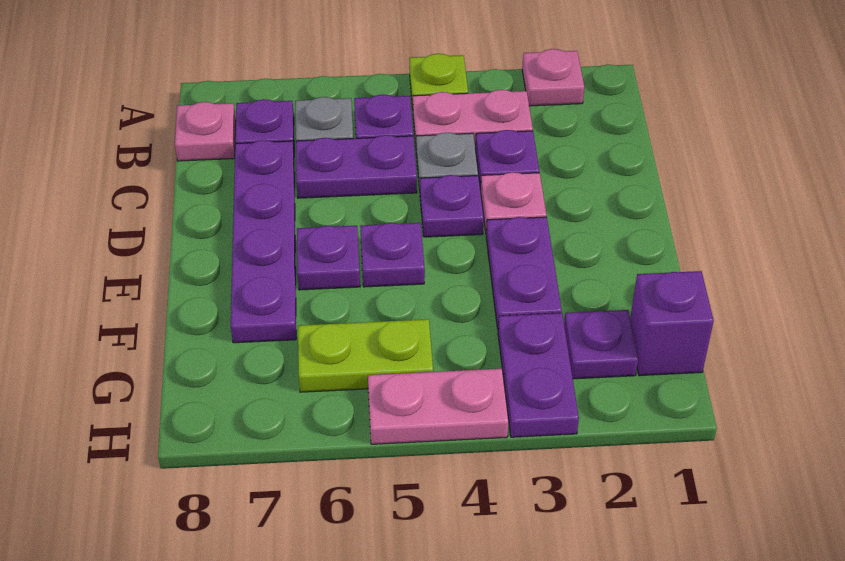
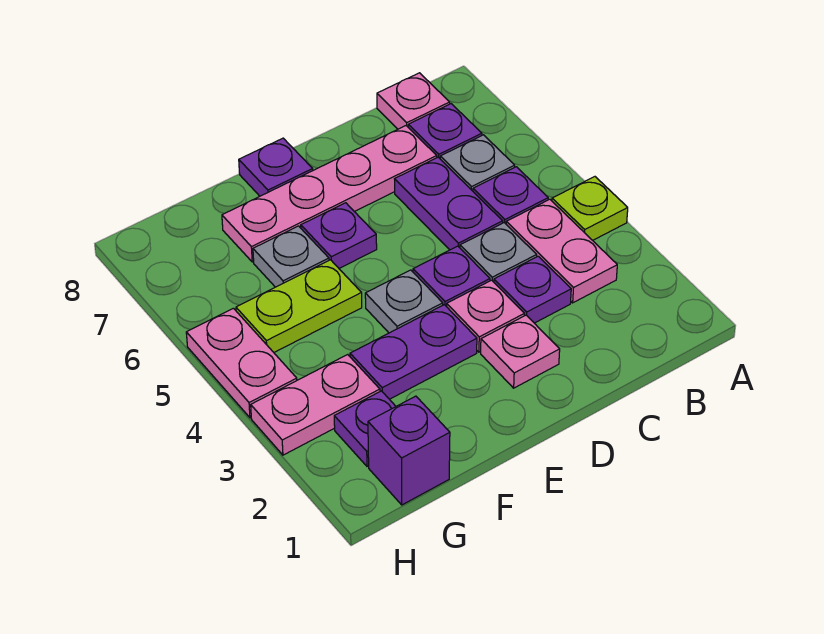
pink 1x1 plate [522,49,584,106] -> pink 1x1 plate moved to [481,315,560,388]
purple 1x4 plate [231,140,296,343] -> pink 1x4 plate [222,126,437,262]
none -> grey 1x1 plate [365,270,443,333]
purple 1x1 plate [360,223,425,287] -> purple 1x1 plate moved to [239,138,313,196]
none -> grey 1x1 plate [253,226,329,287]
purple 1x2 plate [498,313,579,437] -> pink 1x2 plate [251,355,380,455]
lime 1x2 plate [298,319,433,392] -> lime 1x2 plate turned to [236,260,362,352]

